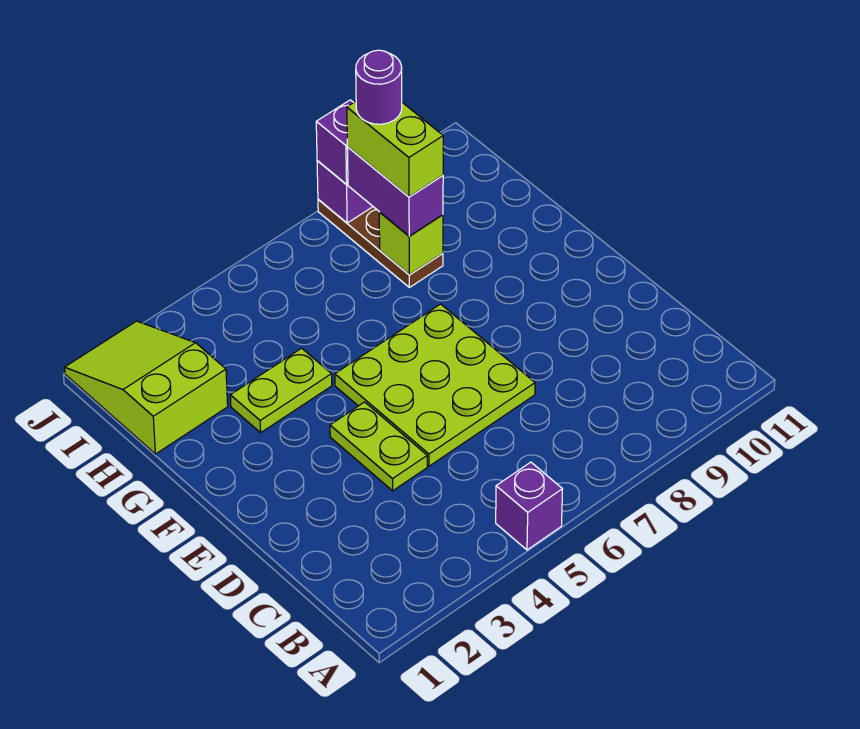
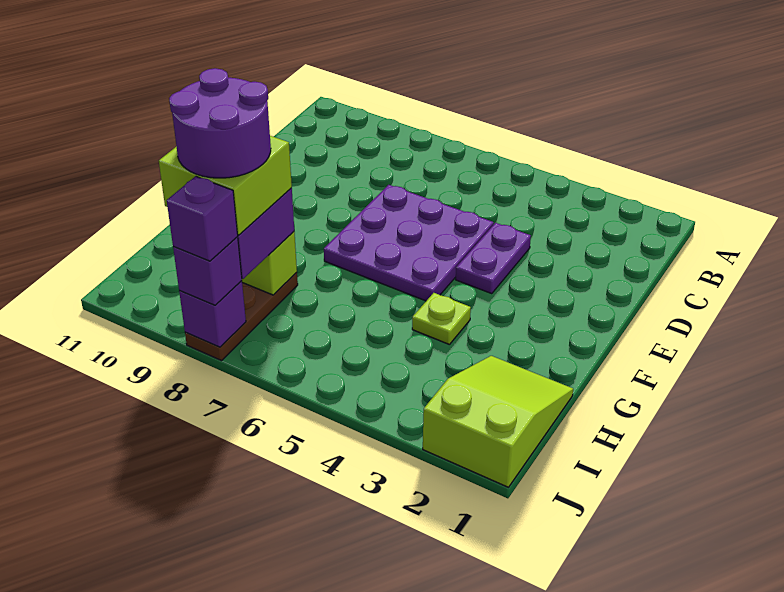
purple 1x1 brick [496,462,563,550] -> purple 1x1 brick moved to [167,176,238,261]
lime 1x2 plate [330,402,427,491] -> purple 1x2 plate [456,223,531,294]
lime 3x3 plate [335,304,535,466] -> purple 3x3 plate [324,185,494,301]
lime 1x2 plate [230,348,332,433] -> lime 1x1 plate [412,293,471,345]
lime 2x3 slope [65,321,228,454] -> lime 2x3 slope turned to [423,356,573,487]
lime 1x2 brick [347,102,443,197] -> lime 2x2 brick [159,136,292,235]
purple 1x1 round brick [356,50,402,124] -> purple 2x2 round brick [169,68,271,178]

